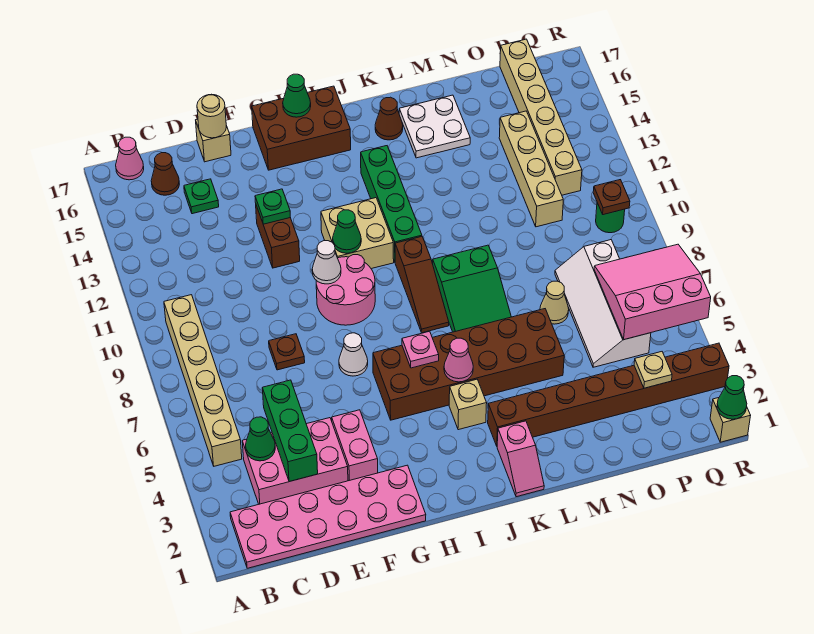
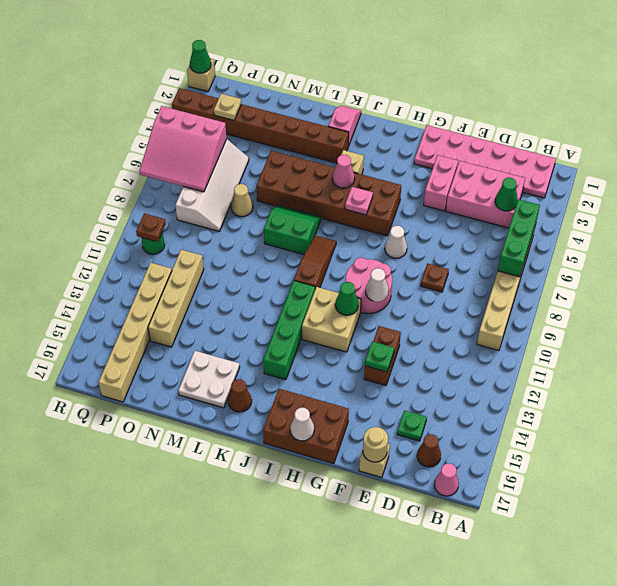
green 1x3 brick [262,380,318,482] -> green 1x3 brick moved to [498,199,540,277]
green 1x1 cone [283,74,311,117] -> white 1x1 cone [290,408,314,441]
green 2x3 slope [433,245,511,332] -> green 2x2 slope [264,205,321,254]

